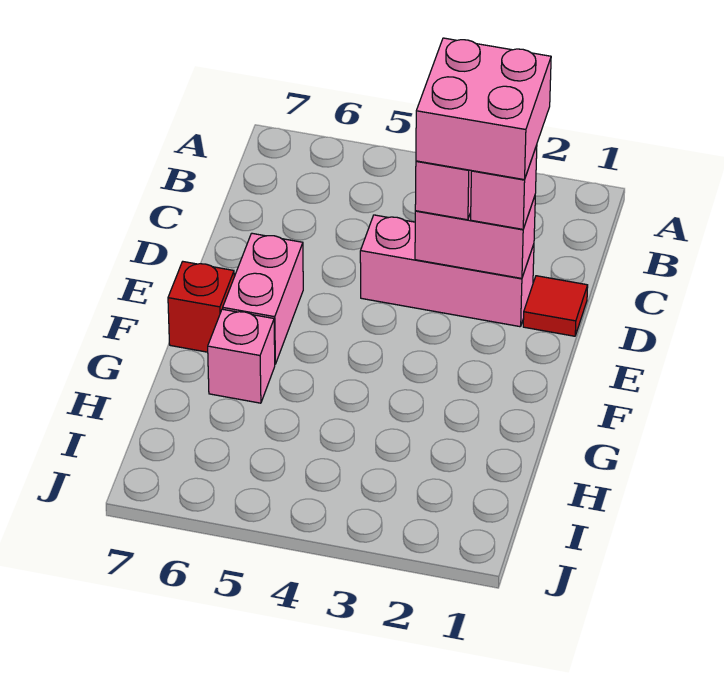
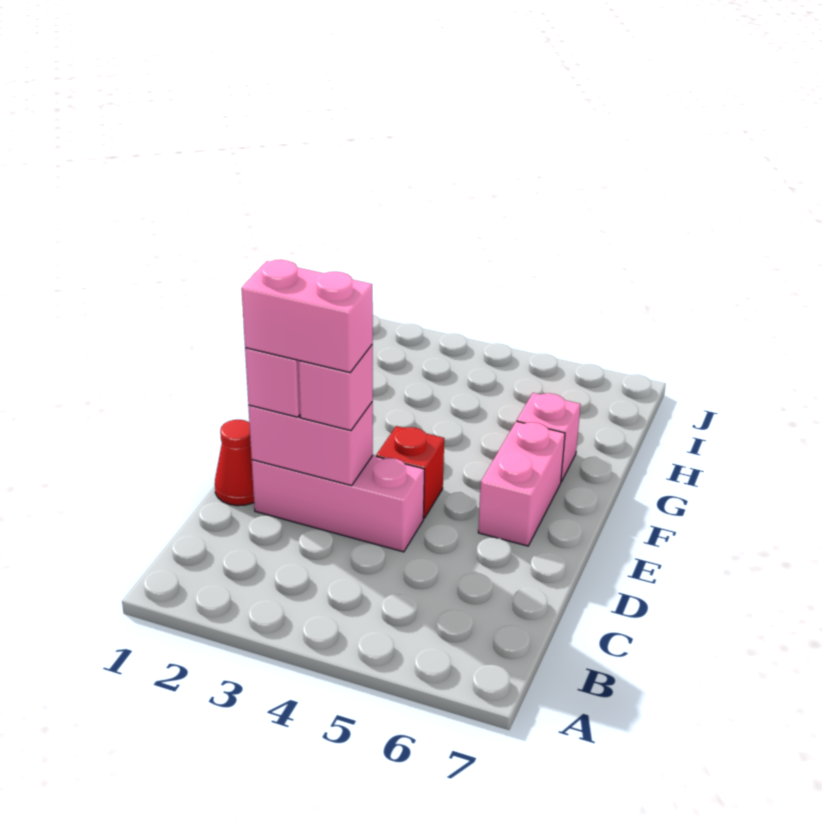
pink 2x2 brick [416,38,551,180] -> pink 1x2 brick [241,260,373,373]
red 1x1 tile [523,276,588,336] -> red 1x1 cone [215,420,254,506]
red 1x1 brick [168,262,234,352] -> red 1x1 brick moved to [376,426,444,519]

